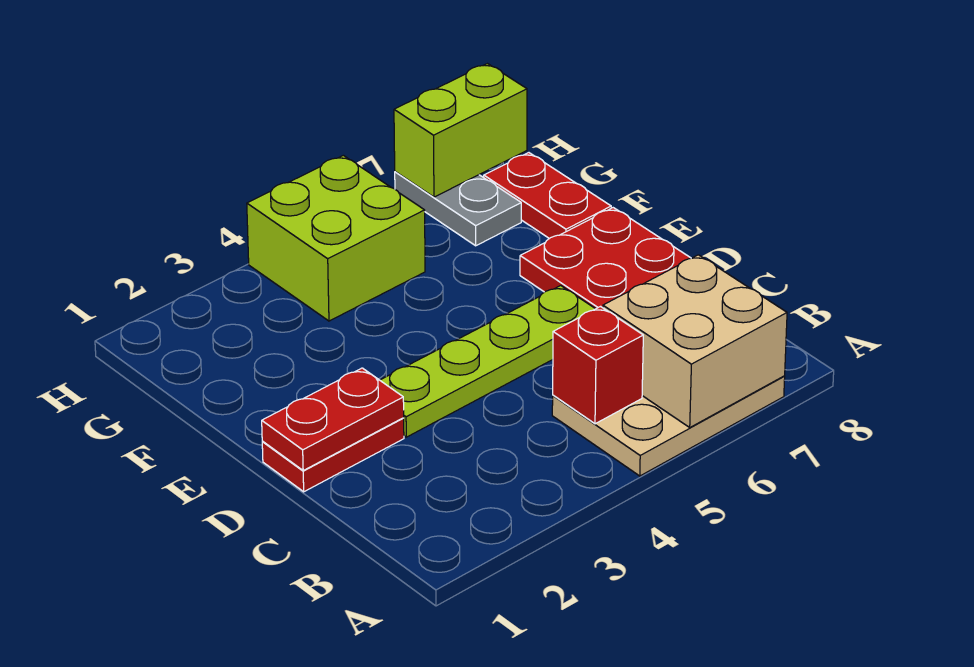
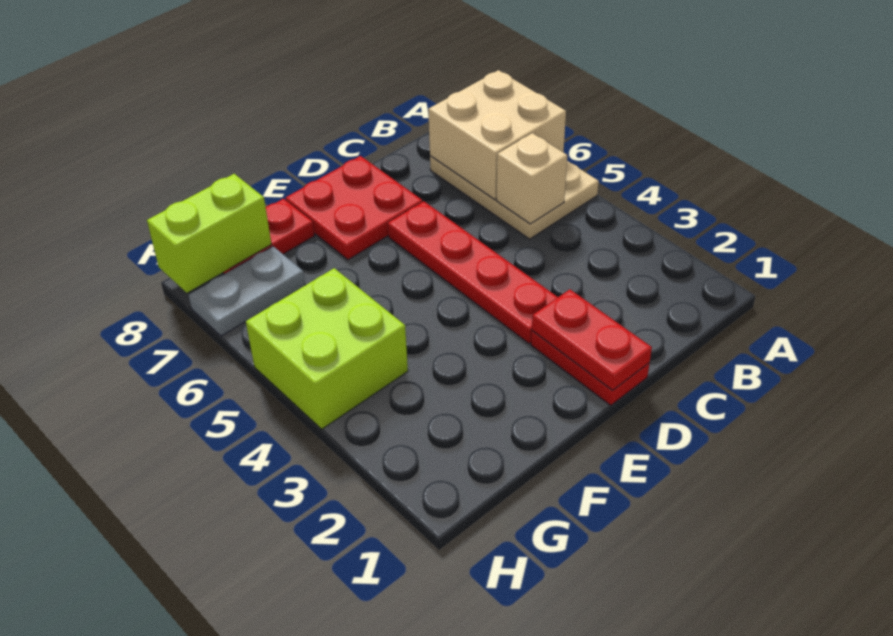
red 1x1 brick [553,307,643,424] -> tan 1x1 brick [497,133,567,224]
lime 1x4 plate [380,286,595,437] -> red 1x4 plate [388,201,558,344]
lime 1x2 brick [394,64,527,197] -> lime 1x2 brick turned to [147,174,271,293]

